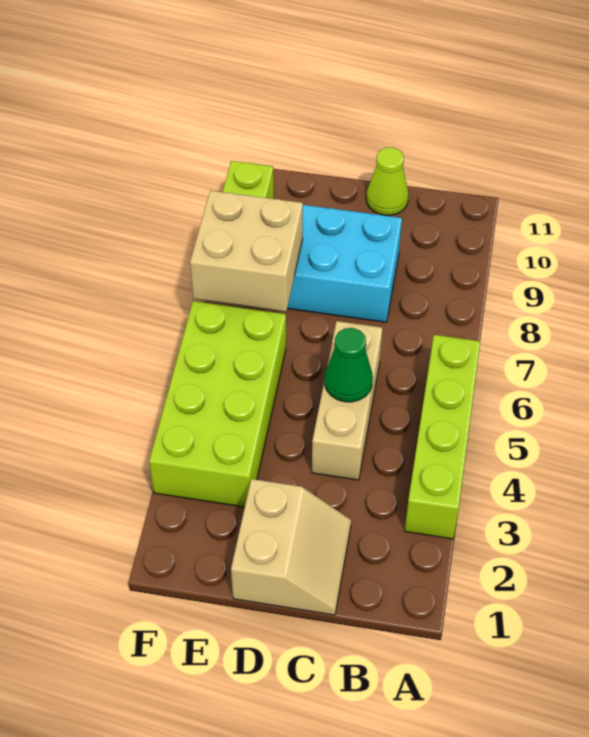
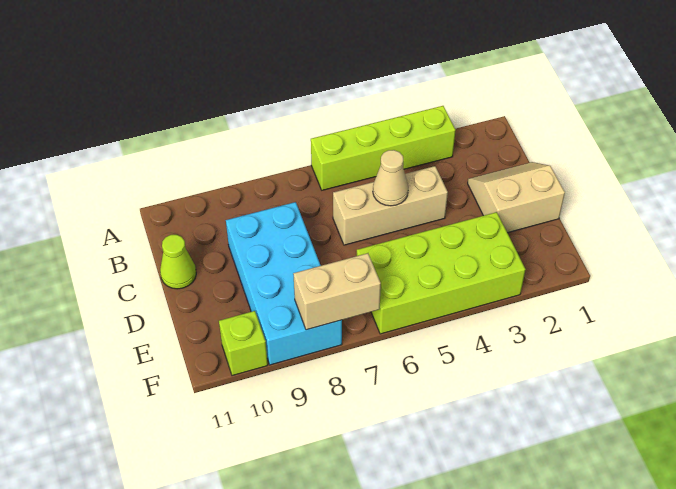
green 1x1 cone [325,328,373,402] -> tan 1x1 cone [373,150,408,206]
tan 2x2 brick [190,190,303,312] -> tan 1x2 brick [293,253,381,330]

